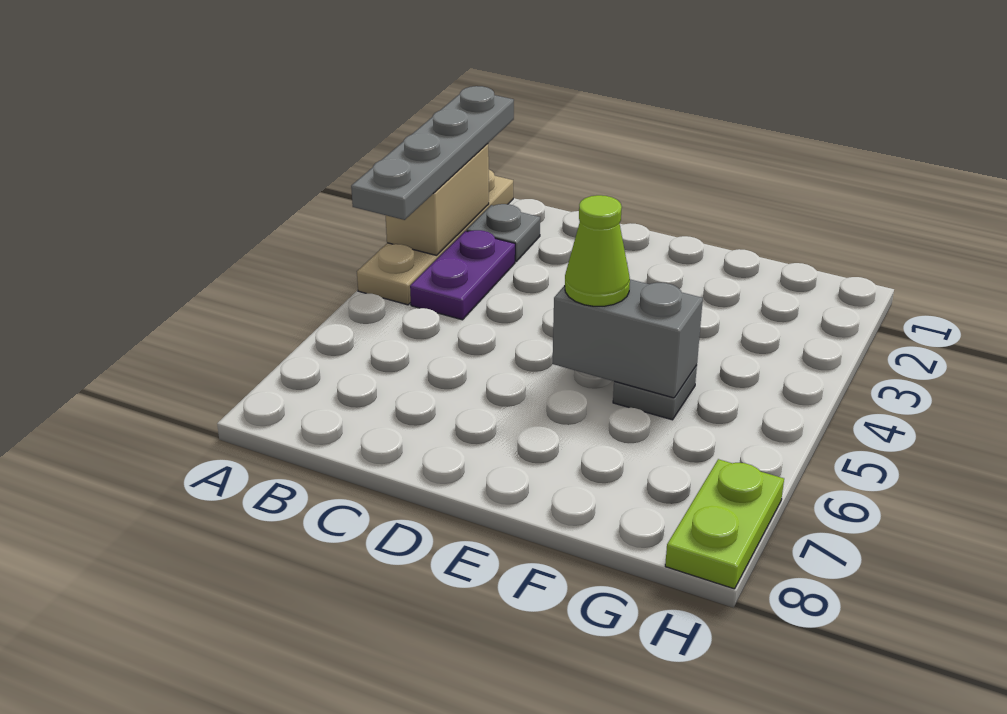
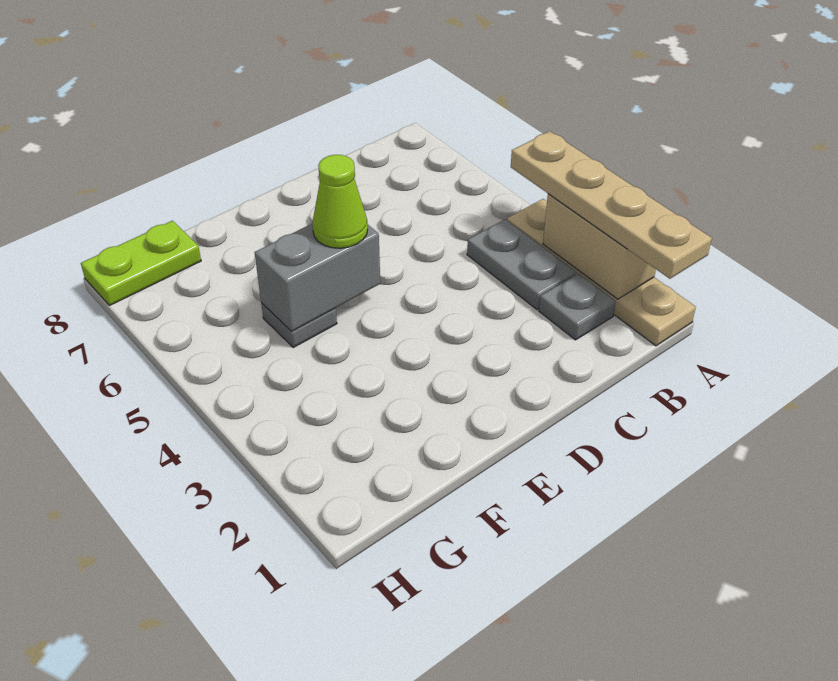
grey 1x4 plate [351,86,514,220] -> tan 1x4 plate [511,131,712,279]
purple 1x2 plate [410,230,515,320] -> grey 1x2 plate [467,219,576,310]
lime 1x2 plate [665,459,784,589] -> lime 1x2 plate turned to [81,221,201,306]

